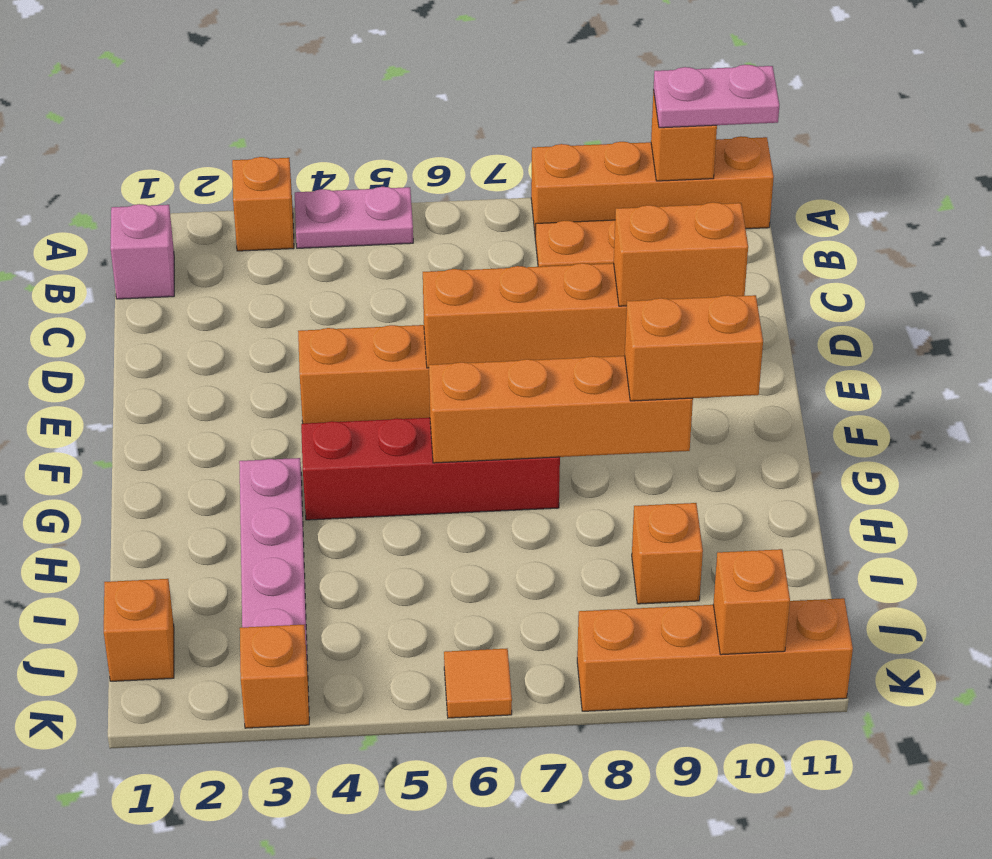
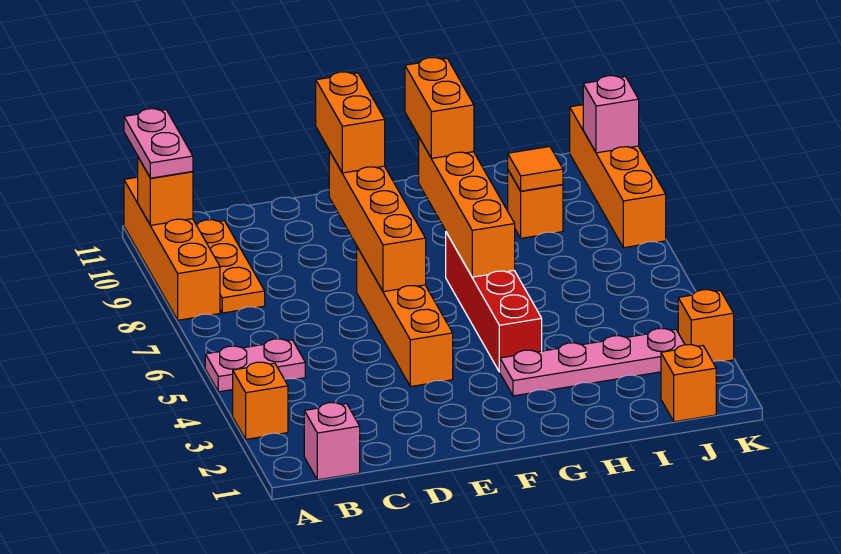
pink 1x2 plate [295,187,413,248] -> pink 1x2 plate turned to [205,339,305,392]
orange 1x1 tile [444,649,512,718] -> orange 1x1 tile moved to [508,146,563,191]
orange 1x1 brick [713,549,790,655] -> pink 1x1 brick [583,76,639,153]

